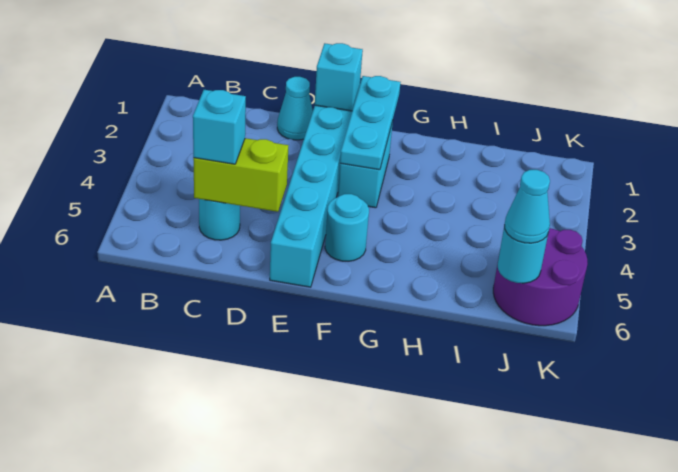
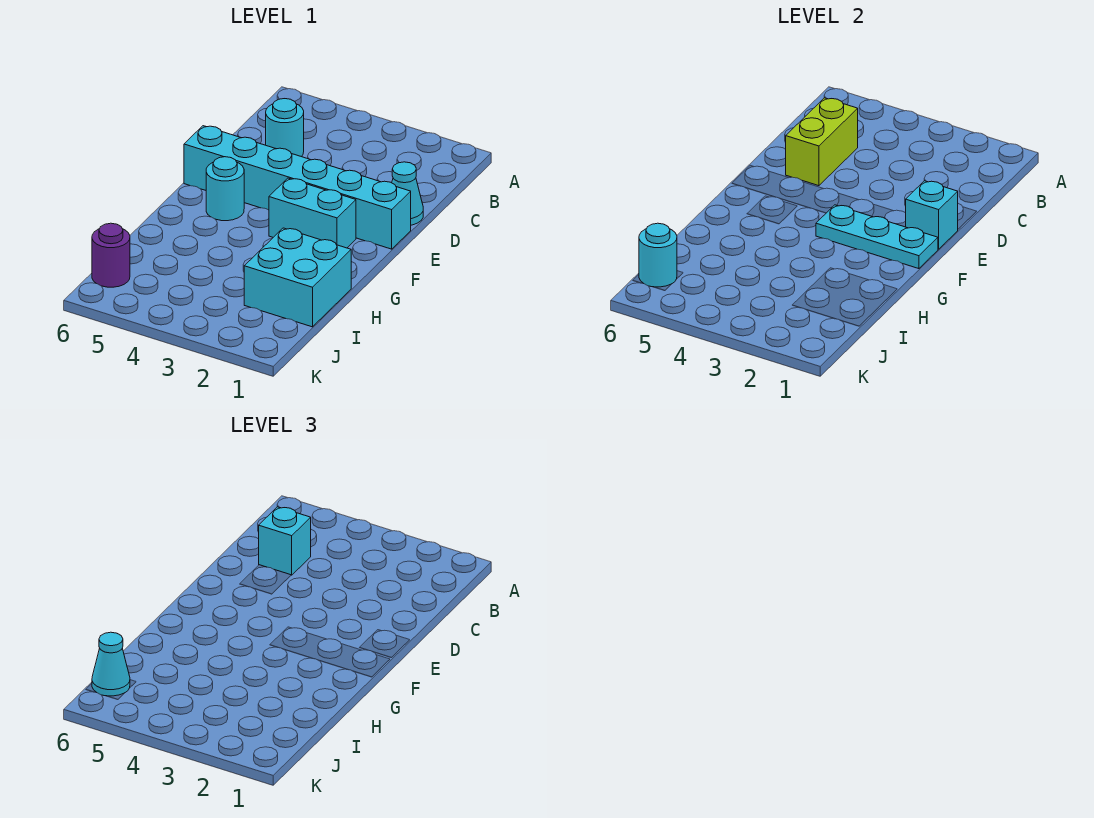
none -> cyan 2x2 brick [244,228,351,327]
purple 2x2 round brick [493,228,588,326] -> purple 1x1 round brick [92,223,130,287]

